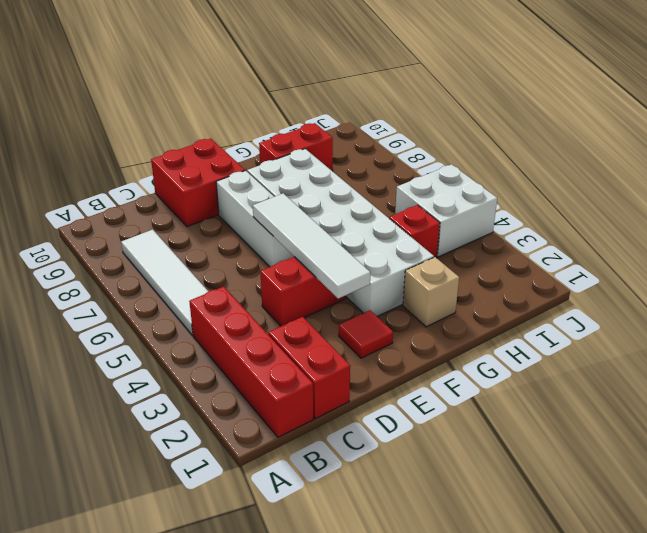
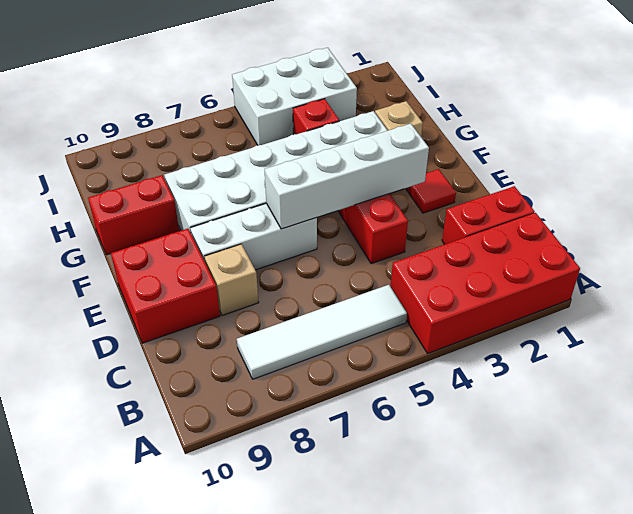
red 1x4 brick [189,286,313,437] -> red 2x4 brick [391,213,580,353]
none -> tan 1x1 brick [204,244,259,315]
white 1x4 tile [253,193,370,298] -> white 1x4 brick [264,124,429,229]
red 1x2 brick [259,123,333,171] -> red 1x2 brick turned to [88,175,179,255]
white 2x2 brick [395,164,497,257] -> white 2x3 brick [232,48,357,145]

